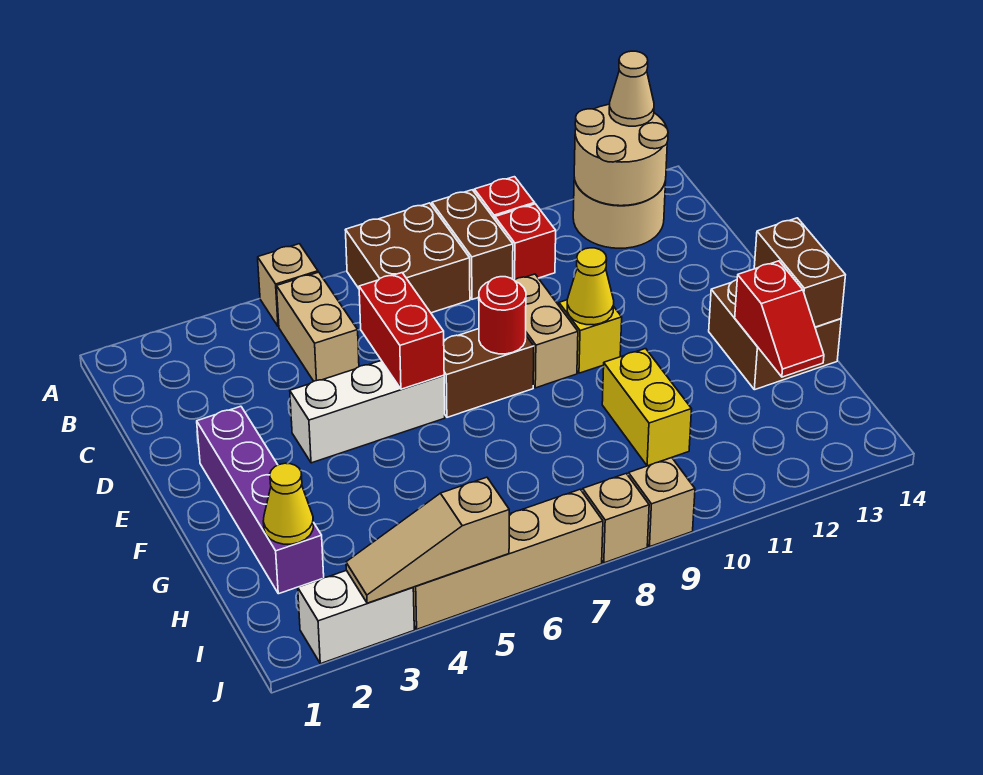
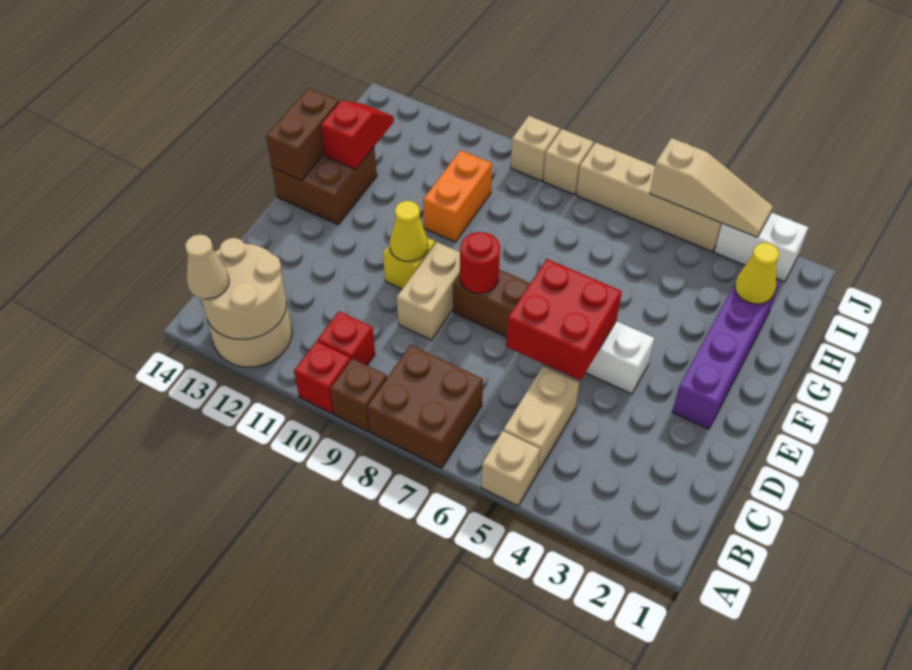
brown 1x2 brick [432,190,513,299] -> brown 1x1 brick [330,359,387,431]
red 1x2 brick [359,273,444,389] -> red 2x2 brick [506,259,622,381]
yellow 1x2 brick [602,349,692,466] -> orange 1x2 brick [423,150,492,242]

